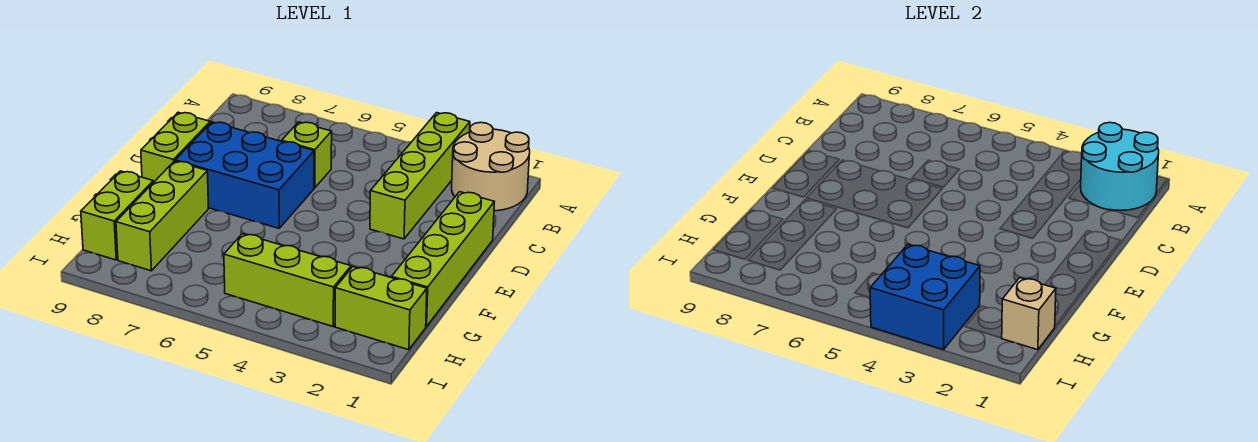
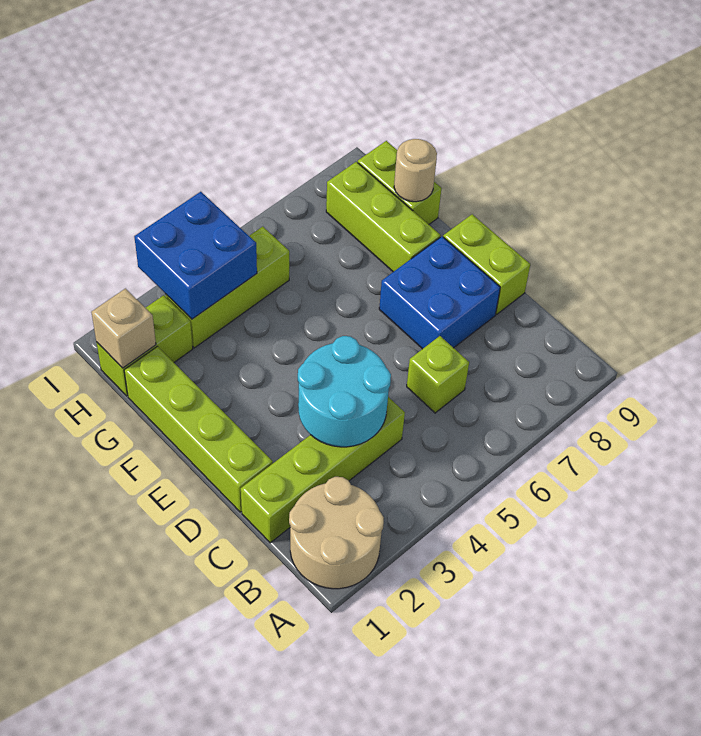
cyan 2x2 round brick [1081,122,1159,211] -> cyan 2x2 round brick moved to [298,336,391,447]
lime 1x4 brick [370,113,470,239] -> lime 1x4 brick turned to [241,397,405,543]
blue 2x3 brick [175,122,314,228] -> blue 2x2 brick [379,237,500,349]
none -> tan 1x1 round brick [394,139,437,202]

